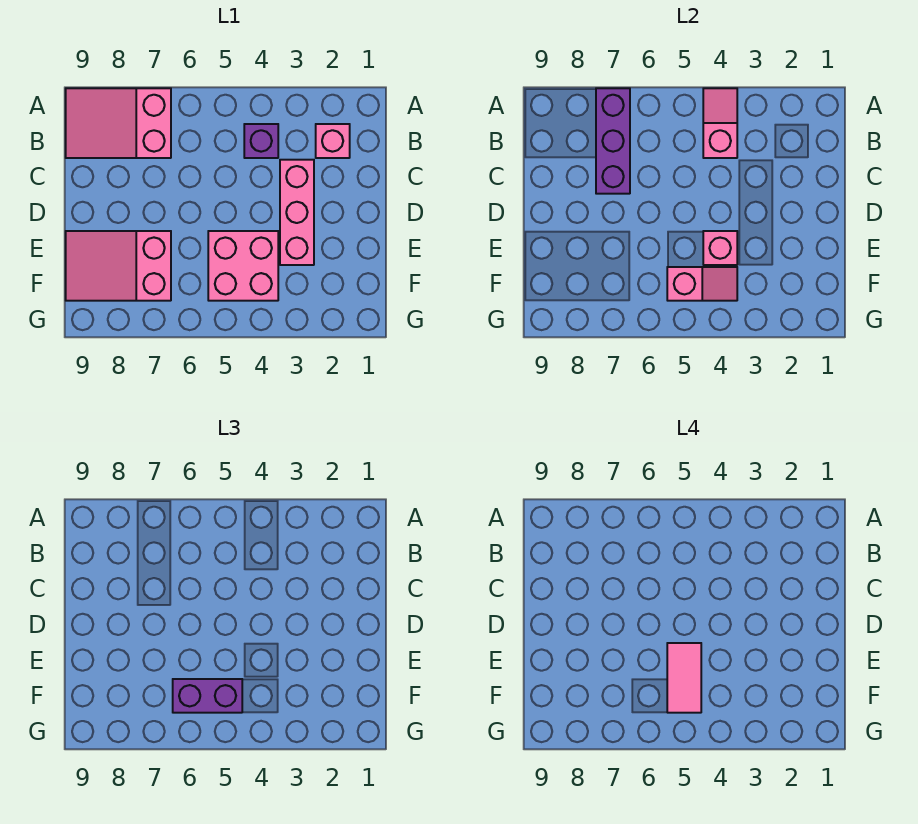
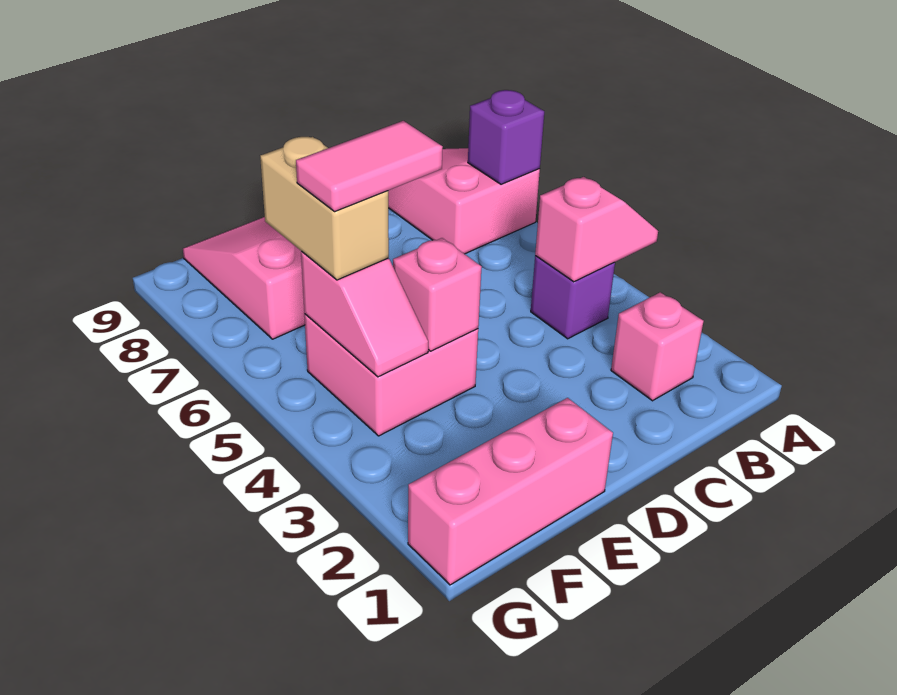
purple 1x3 brick [596,88,630,194] -> purple 1x1 brick [468,90,544,184]
pink 1x3 brick [280,160,314,265] -> pink 1x3 brick moved to [408,398,613,585]
purple 1x2 brick [173,679,242,713] -> tan 1x2 brick [260,137,389,280]

